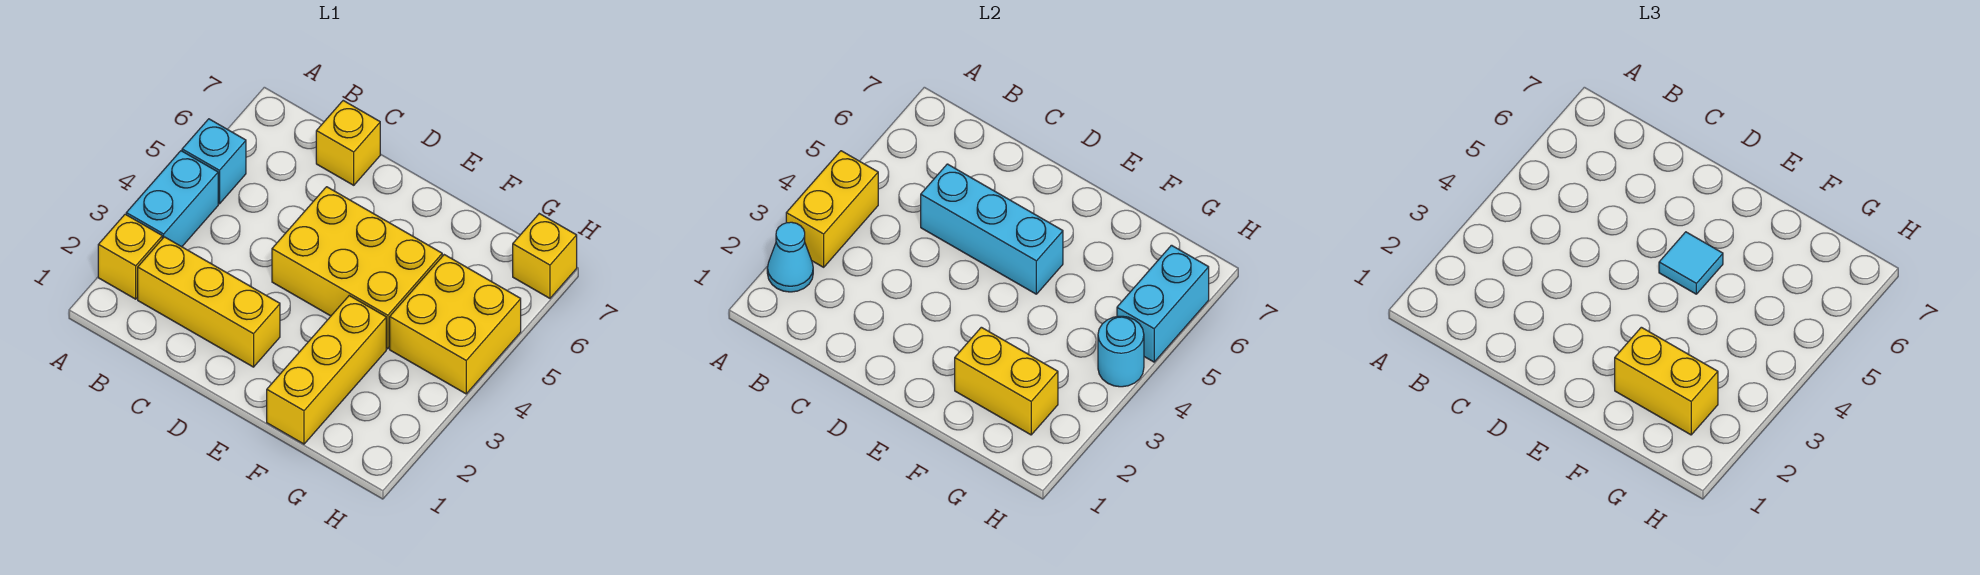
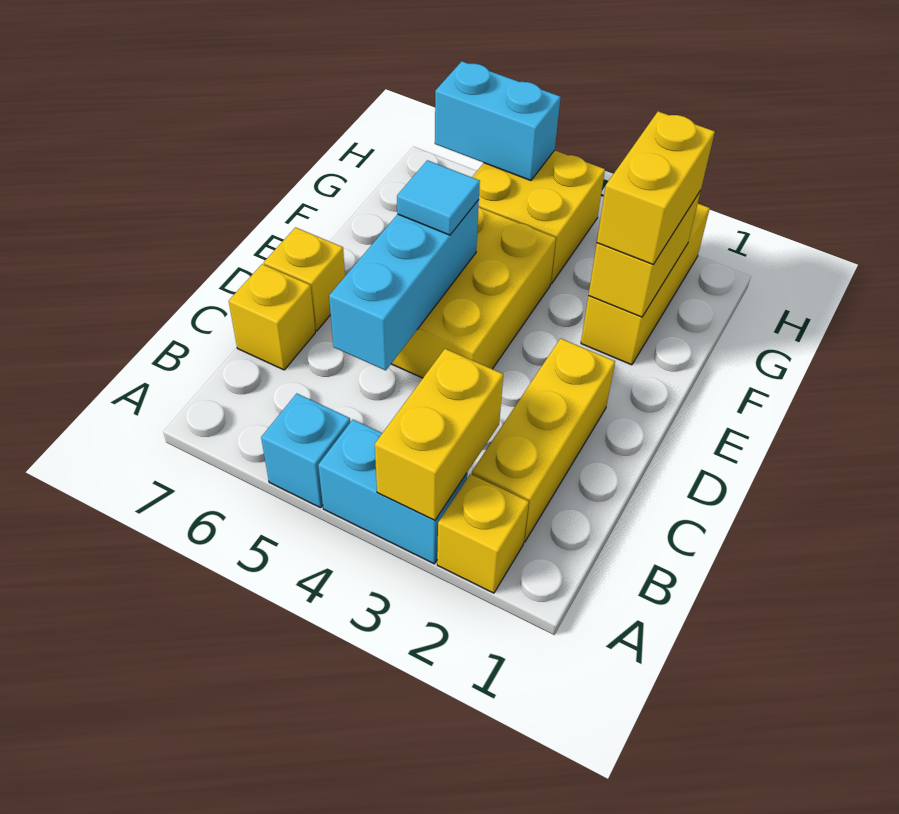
cyan 1x1 cone [767,222,813,292] -> none
yellow 1x2 brick [786,151,878,267] -> yellow 1x2 brick turned to [375,349,503,520]
yellow 1x3 brick [267,296,386,444] -> yellow 1x3 brick turned to [581,204,710,365]
cyan 1x1 round brick [1098,316,1144,387] -> none
yellow 1x1 brick [513,214,577,298] -> yellow 1x1 brick moved to [264,227,345,331]

